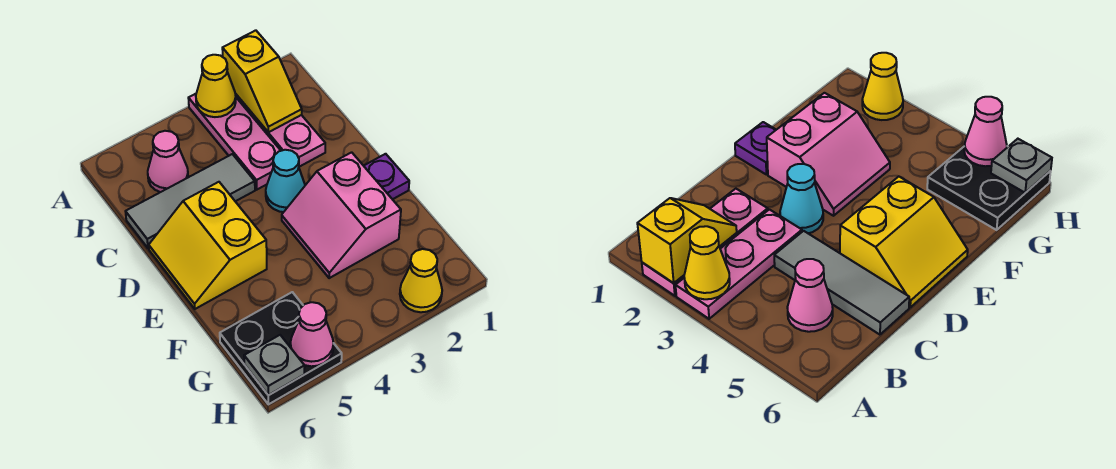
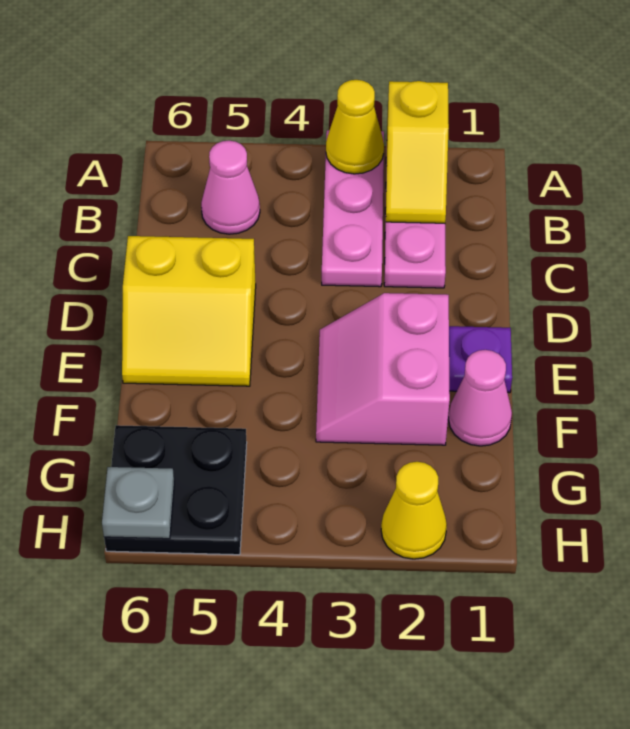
grey 1x3 tile [125,154,255,248] -> none
cyan 1x1 cone [266,150,305,212] -> none
yellow 2x2 slope [149,182,267,309] -> yellow 2x2 slope turned to [122,236,256,386]
pink 1x1 cone [290,302,334,366] -> pink 1x1 cone moved to [449,350,512,446]

